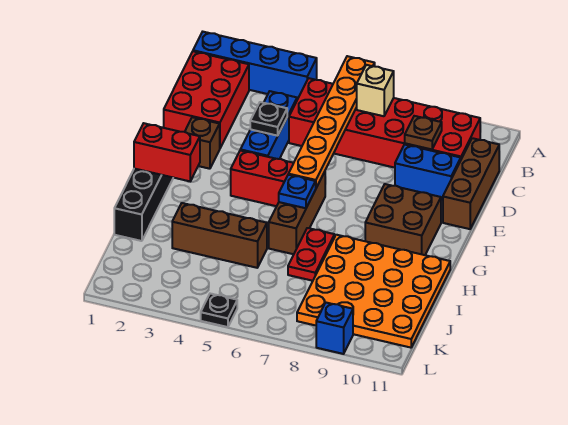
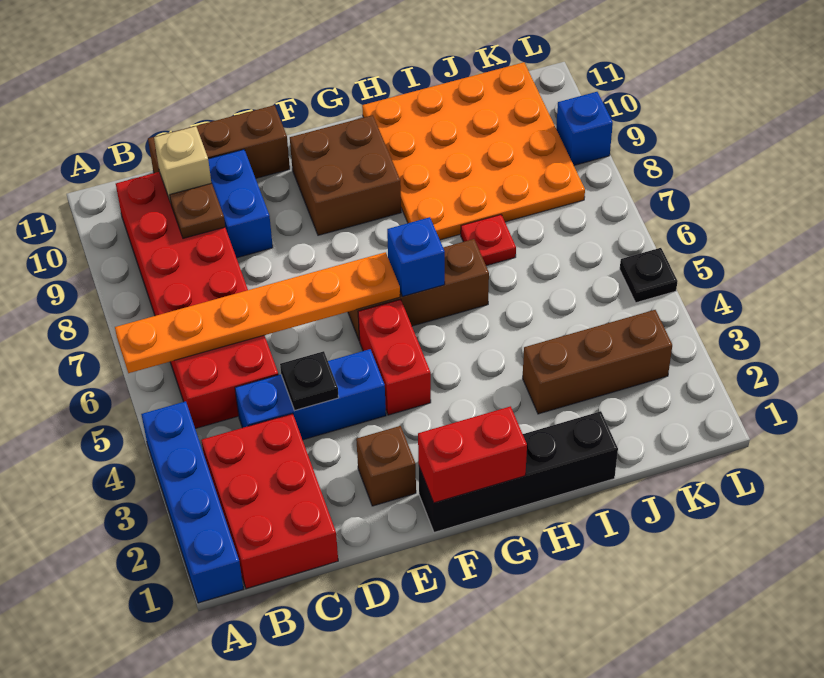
red 2x3 brick [164,51,249,148] -> red 2x3 brick turned to [201,414,338,589]
tan 1x1 brick [357,65,394,116] -> tan 1x1 brick moved to [154,126,211,203]
red 1x2 brick [134,123,200,181] -> red 1x2 brick turned to [418,406,527,503]
blue 1x1 plate [279,175,316,208] -> blue 1x1 brick [387,217,445,296]
red 1x2 plate [288,228,335,281] -> red 1x1 plate [461,215,516,266]
brown 1x3 brick [172,203,267,268] -> brown 1x3 brick turned to [523,310,672,414]

